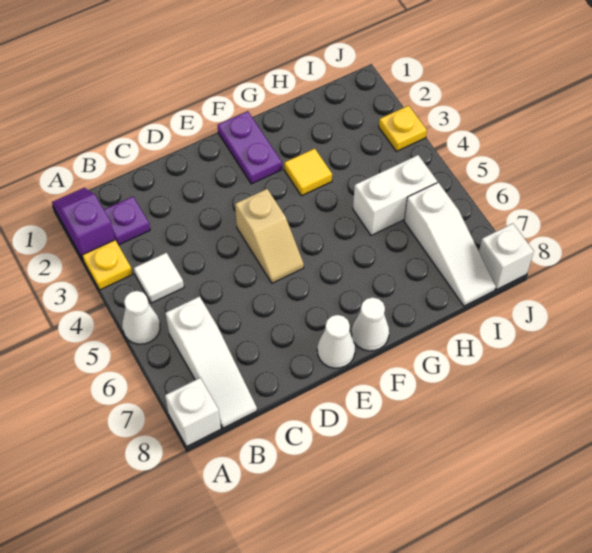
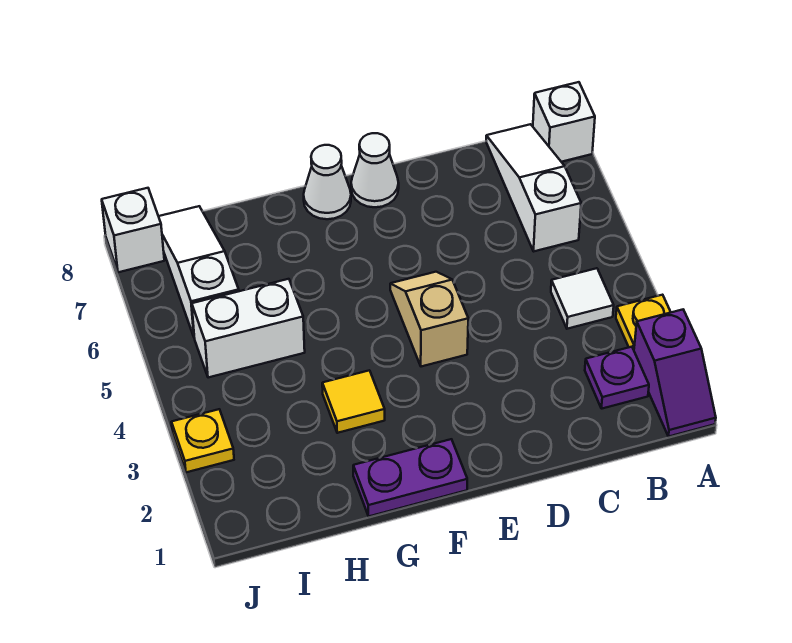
white 1x1 cone [122,291,160,344] -> none
purple 1x2 plate [218,111,282,184] -> purple 1x2 plate turned to [353,439,467,516]

